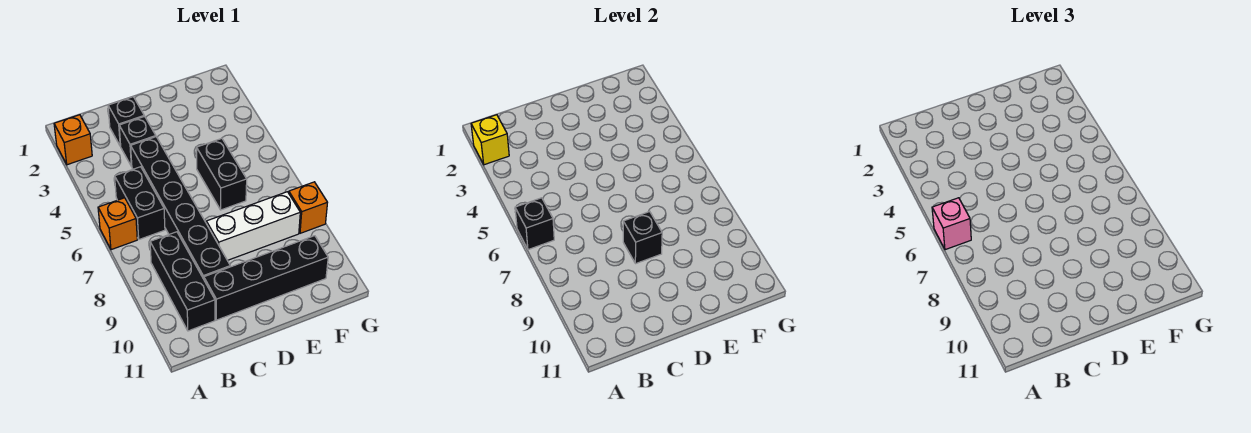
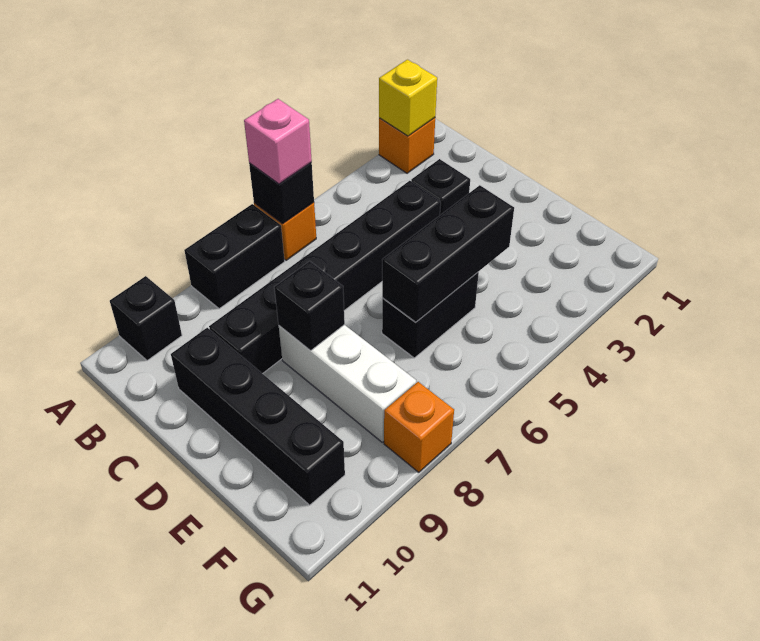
black 1x2 brick [115,167,165,239] -> black 1x2 brick moved to [184,204,285,309]
black 1x3 brick [150,232,215,331] -> black 1x3 brick moved to [382,185,514,322]
black 1x1 brick [108,97,144,146] -> black 1x1 brick moved to [110,276,182,361]

